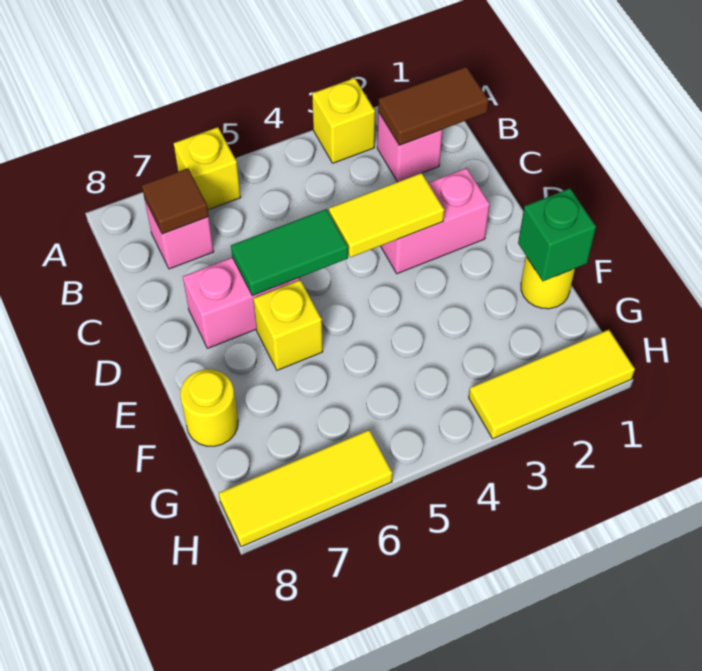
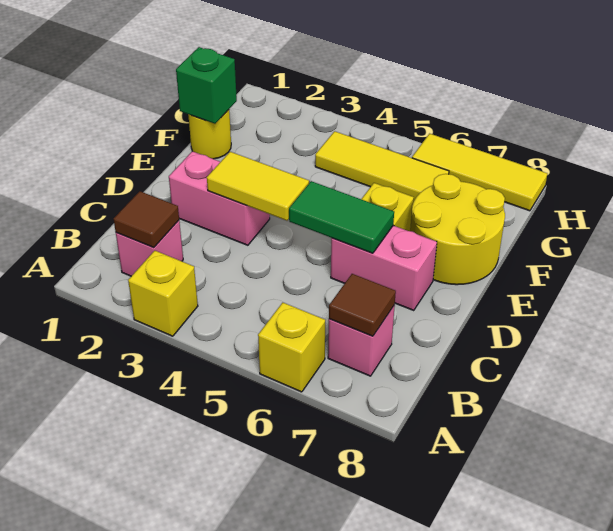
brown 1x2 tile [378,67,489,145] -> brown 1x1 tile [114,191,179,248]
yellow 1x1 round brick [180,369,238,446] -> yellow 2x2 round brick [410,174,505,285]
yellow 1x3 tile [469,330,635,439] -> yellow 1x3 tile moved to [315,131,449,202]

